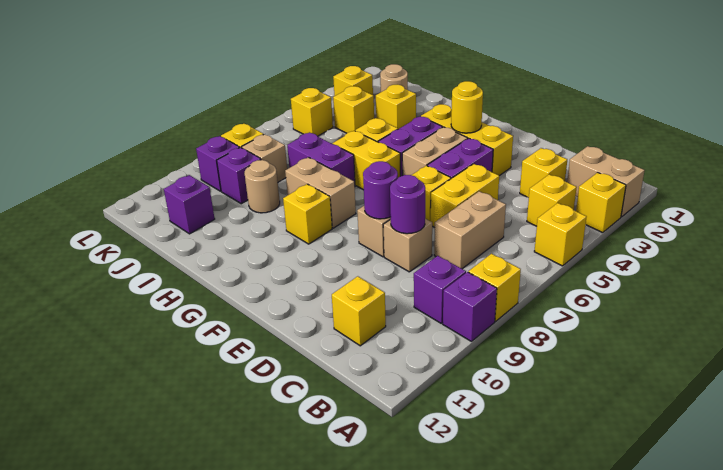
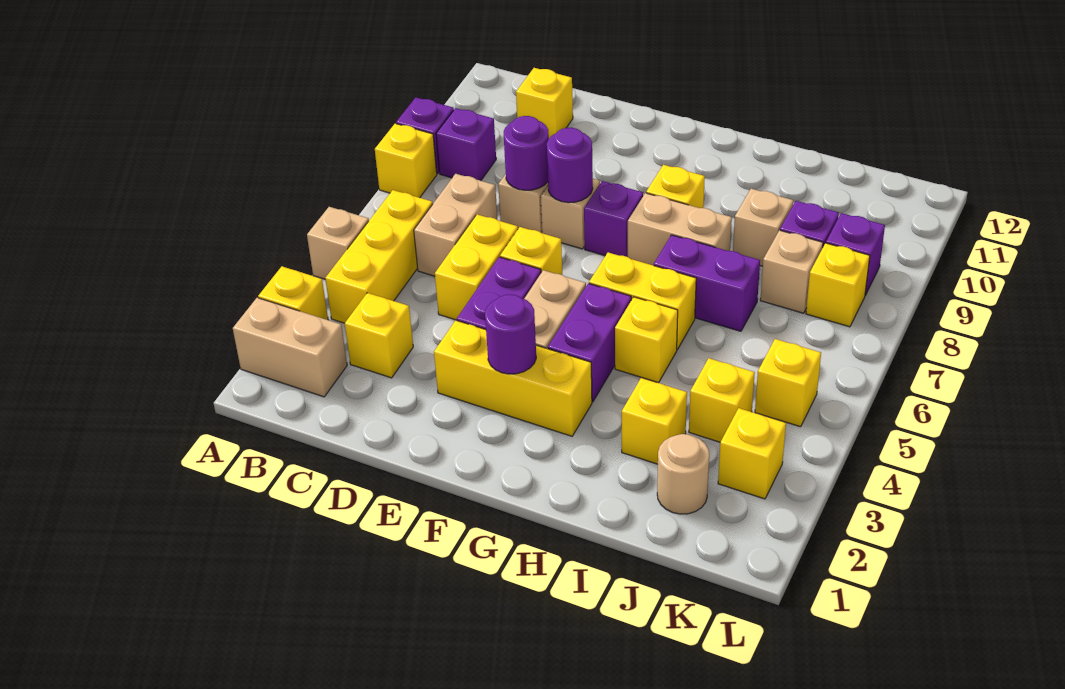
yellow 1x1 brick [534,203,586,266] -> tan 1x1 brick [307,207,369,279]
yellow 1x1 brick [527,174,577,226] -> yellow 1x3 brick [325,190,433,323]
yellow 1x1 round brick [451,81,483,133] -> purple 1x1 round brick [485,294,536,374]
tan 1x1 round brick [245,160,280,213] -> tan 1x1 brick [733,189,793,266]
purple 1x1 brick [164,175,215,234] -> purple 1x1 brick moved to [584,181,643,257]

